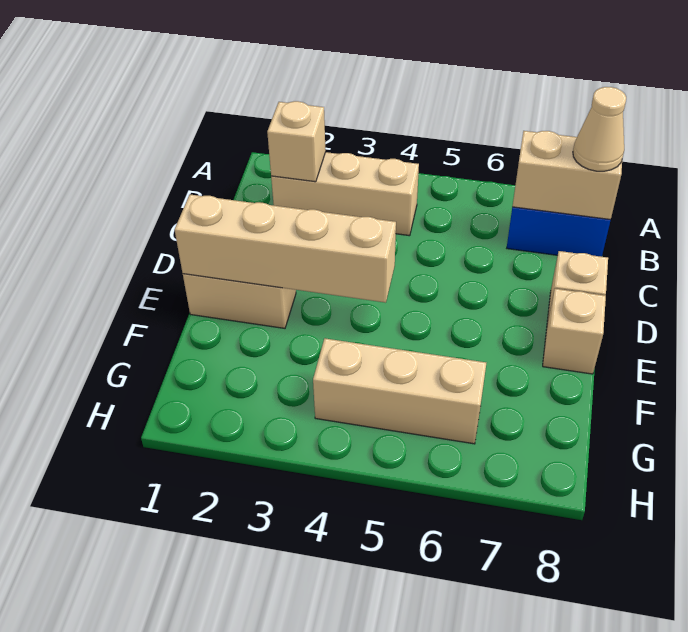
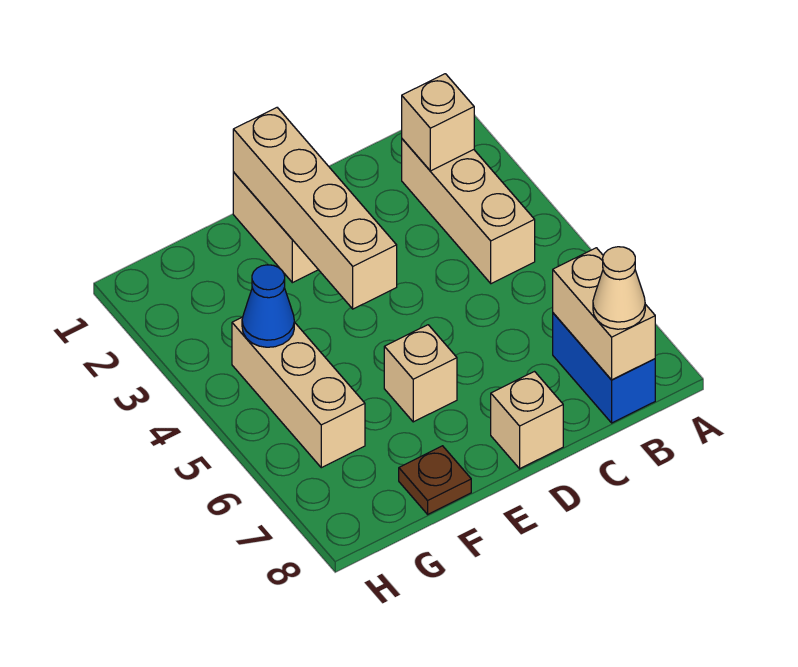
tan 1x1 brick [543,289,606,374] -> tan 1x1 brick moved to [384,325,457,422]
none -> brown 1x1 plate [399,446,471,514]
none -> blue 1x1 cone [242,265,294,347]

